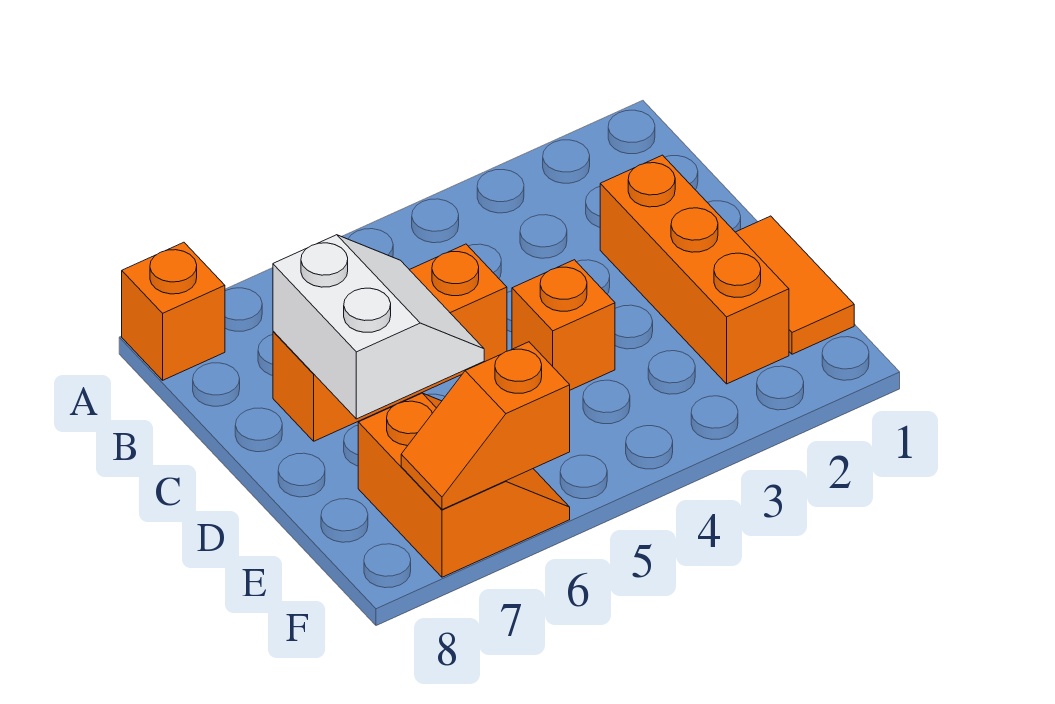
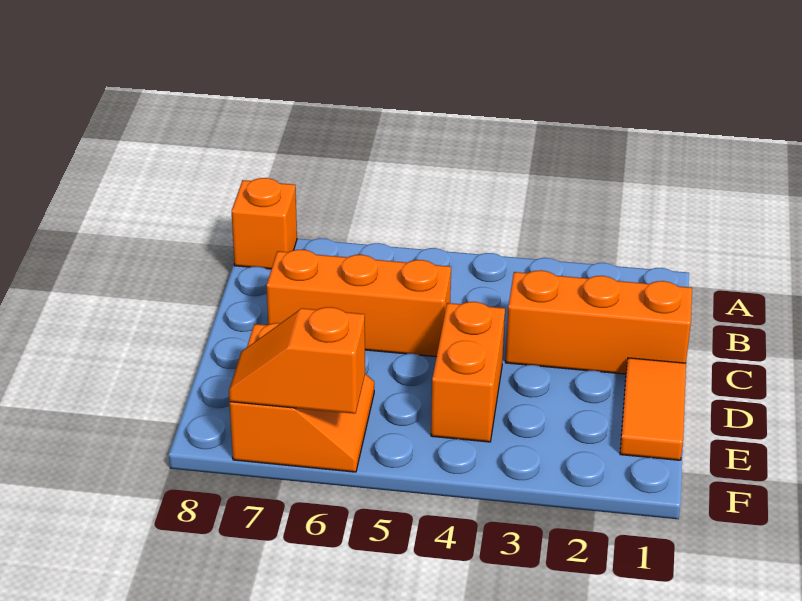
orange 1x3 brick [600,155,789,384] -> orange 1x3 brick turned to [506,270,692,374]
white 2x2 slope [273,235,484,419] -> none
orange 1x1 brick [512,260,615,390] -> orange 1x2 brick [431,302,505,442]

